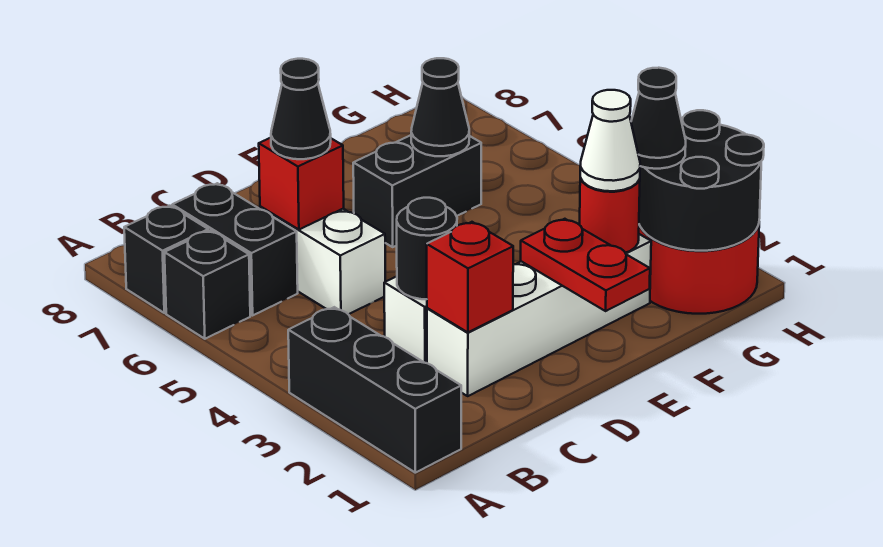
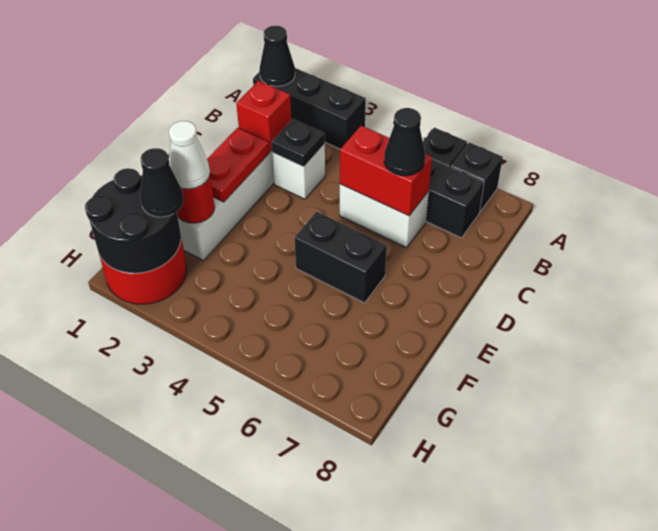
black 1x1 round brick [397,198,457,299] -> black 1x1 plate [272,119,325,167]
red 1x1 brick [259,138,344,230] -> red 1x2 brick [340,126,432,216]
red 1x2 plate [521,219,650,311] -> red 1x2 plate turned to [207,128,270,202]
black 1x2 brick [353,135,481,247] -> black 1x2 brick turned to [295,212,387,303]
black 1x1 cone [411,58,469,156] -> black 1x1 cone moved to [259,26,295,86]

